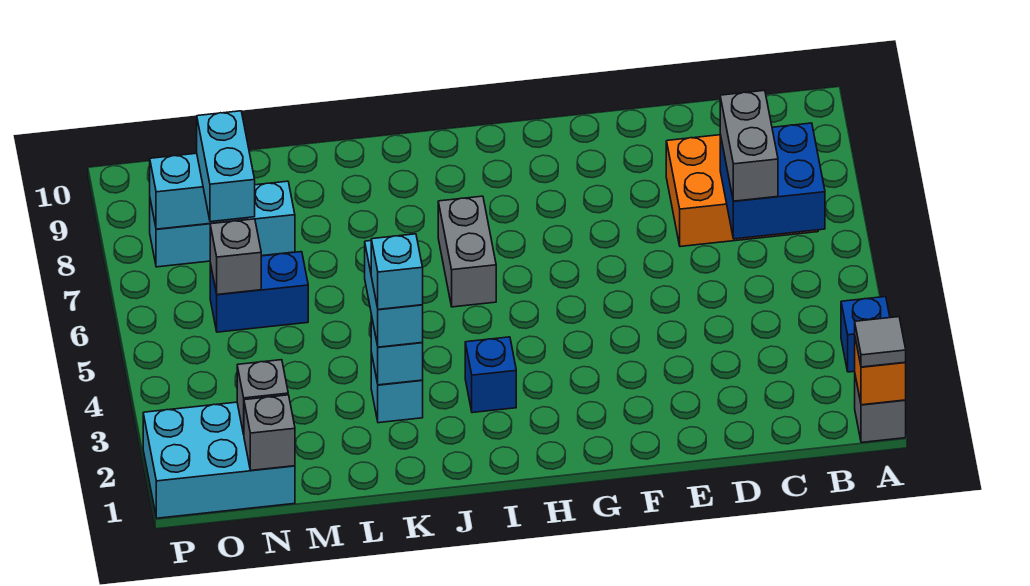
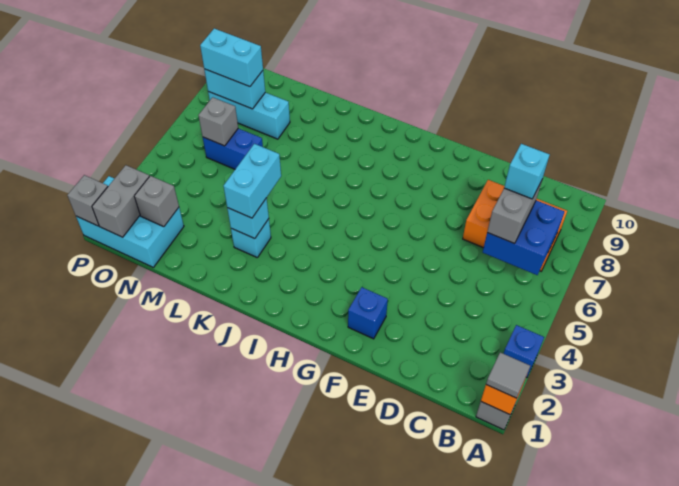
blue 1x1 brick [465,337,516,413] -> blue 1x1 brick moved to [348,287,388,339]
grey 1x2 brick [438,196,496,307] -> grey 1x2 brick moved to [92,165,149,237]
cyan 1x1 brick [371,234,423,309] -> cyan 1x1 brick moved to [504,144,550,199]
grey 1x1 brick [244,395,295,470] -> grey 1x1 brick moved to [67,175,108,226]
cyan 1x2 brick [197,111,255,222] -> cyan 1x2 brick turned to [200,28,263,87]

